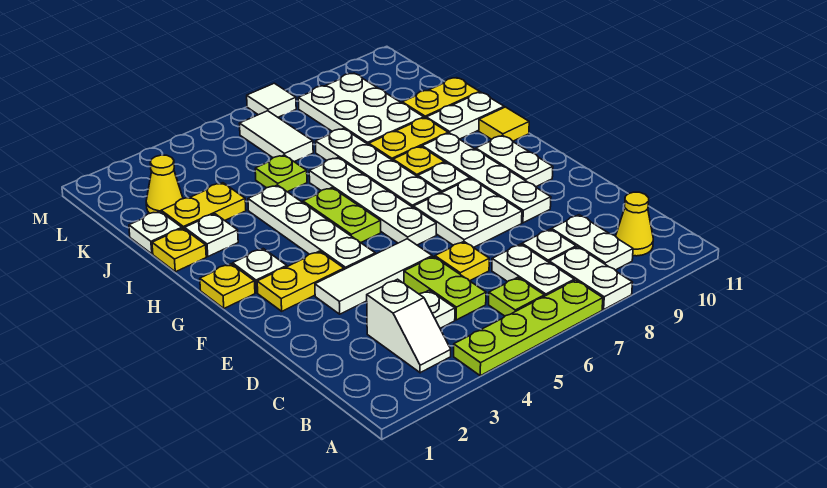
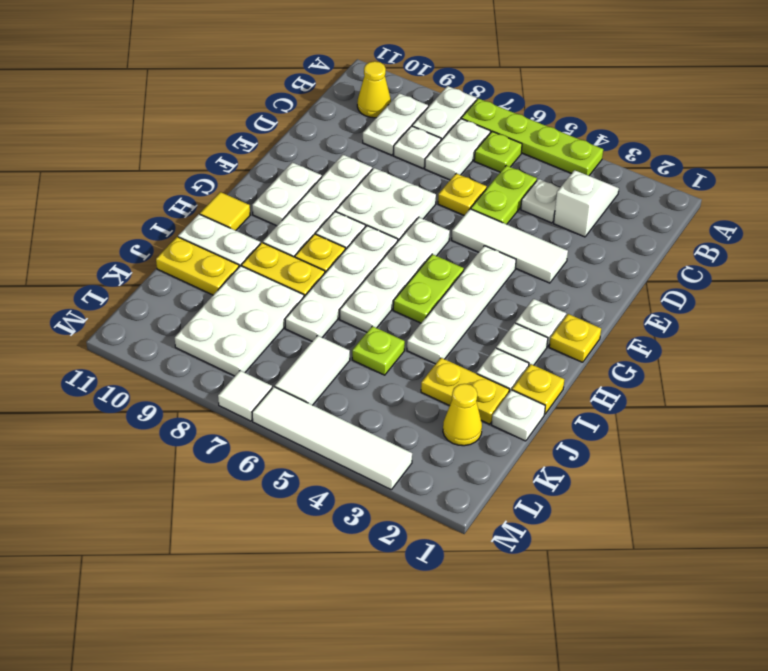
yellow 1x2 plate [257,251,344,311] -> none
none -> white 1x1 plate [496,323,548,365]
none -> white 1x4 tile [252,387,412,489]

